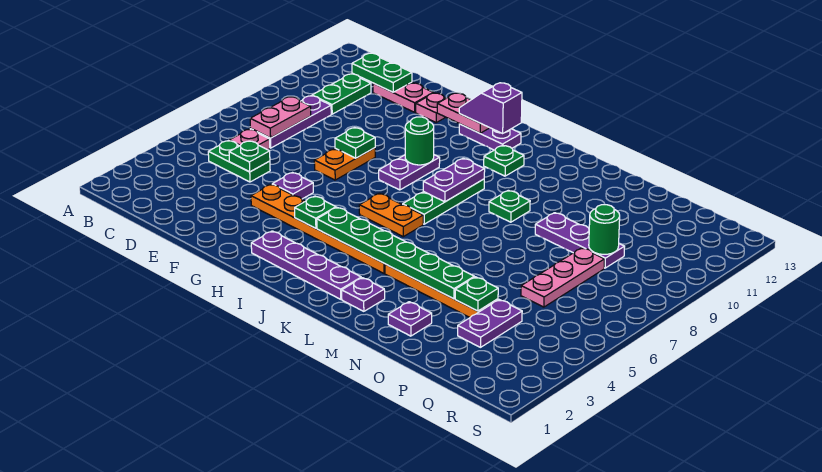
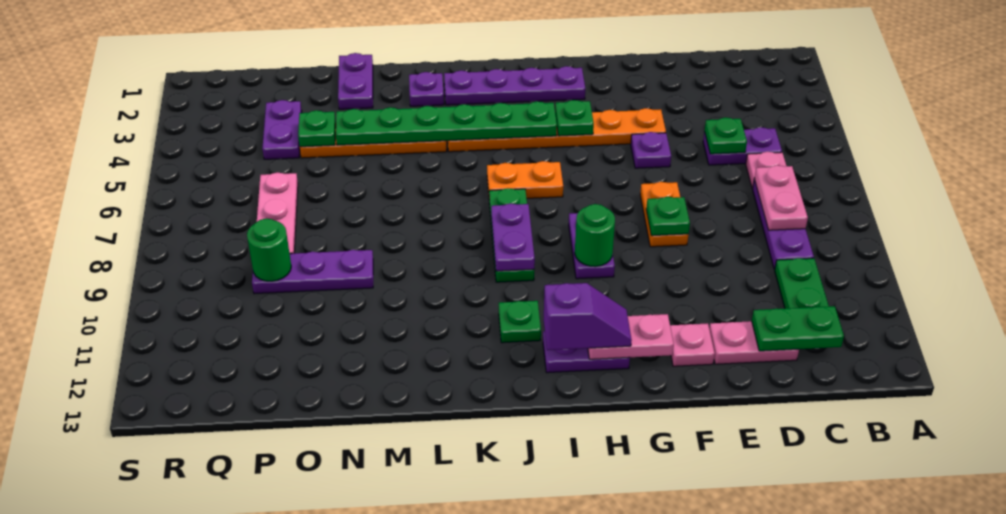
green 1x2 plate [208,141,270,182] -> purple 1x2 plate [703,127,782,165]
green 1x1 plate [489,190,530,222] -> none
purple 1x1 plate [388,302,432,336] -> purple 1x2 plate [338,53,373,109]

